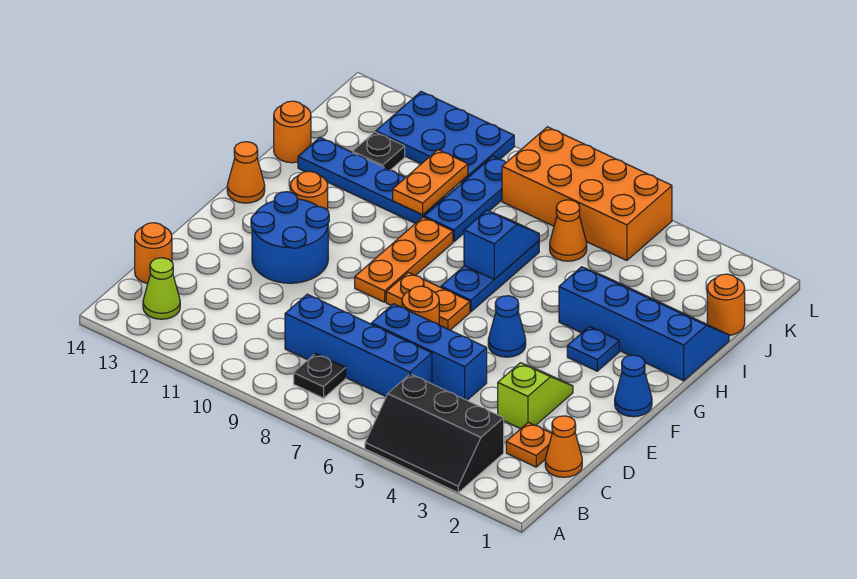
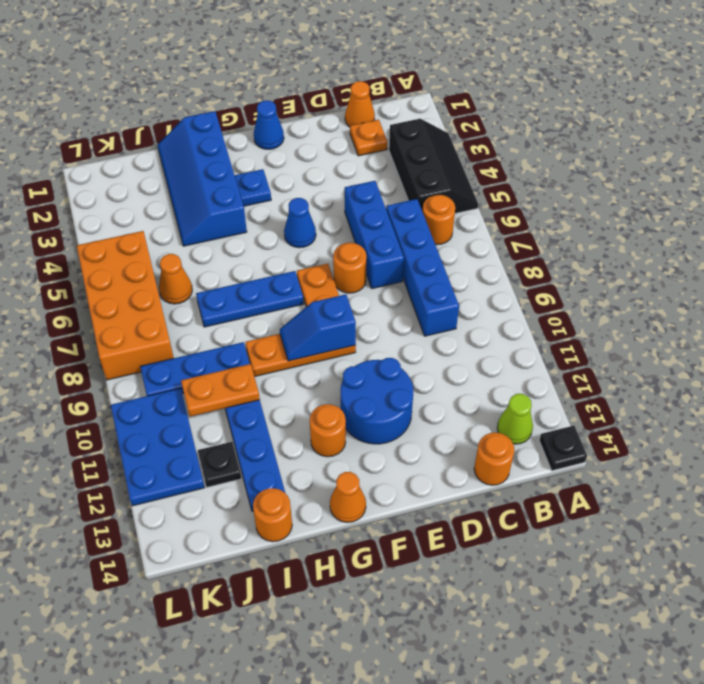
black 1x1 plate [294,353,346,398] -> black 1x1 plate moved to [539,426,587,471]
lime 1x2 slope [498,363,573,429] -> none
blue 1x2 slope [464,210,539,279] -> blue 1x2 slope moved to [280,294,356,361]
orange 1x1 round brick [707,274,745,335] -> orange 1x1 round brick moved to [423,195,455,245]

